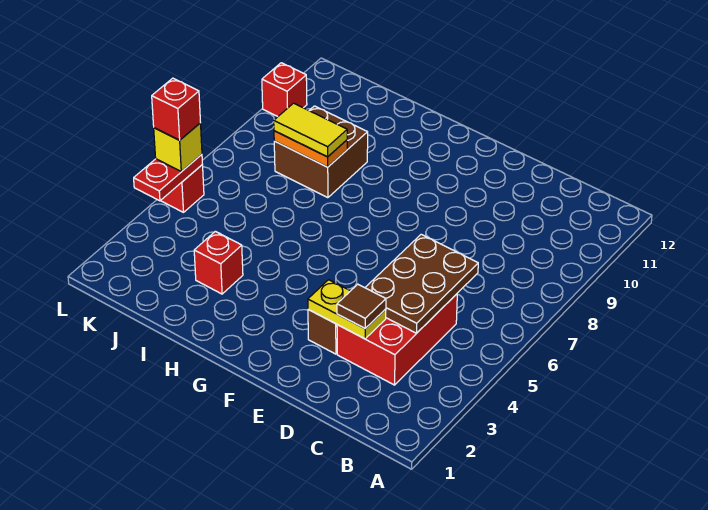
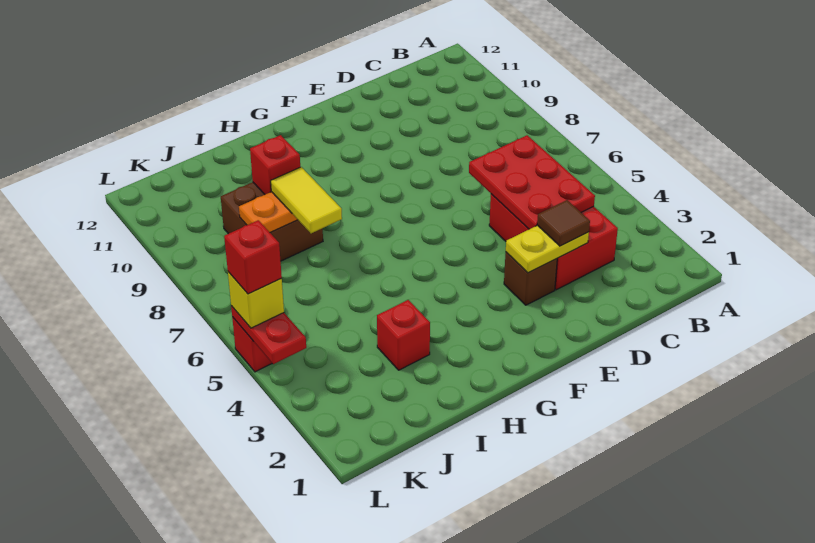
brown 2x3 plate [365,234,478,333] -> red 2x3 plate [469,135,595,229]
yellow 1x2 tile [274,103,347,157] -> yellow 1x2 tile turned to [271,167,342,233]
red 1x1 brick [262,63,307,116] -> red 1x1 brick moved to [250,135,300,194]

